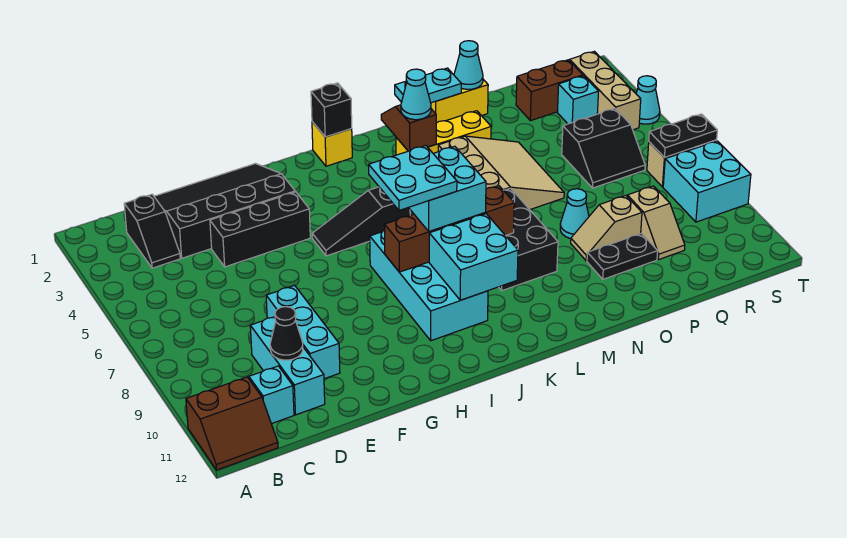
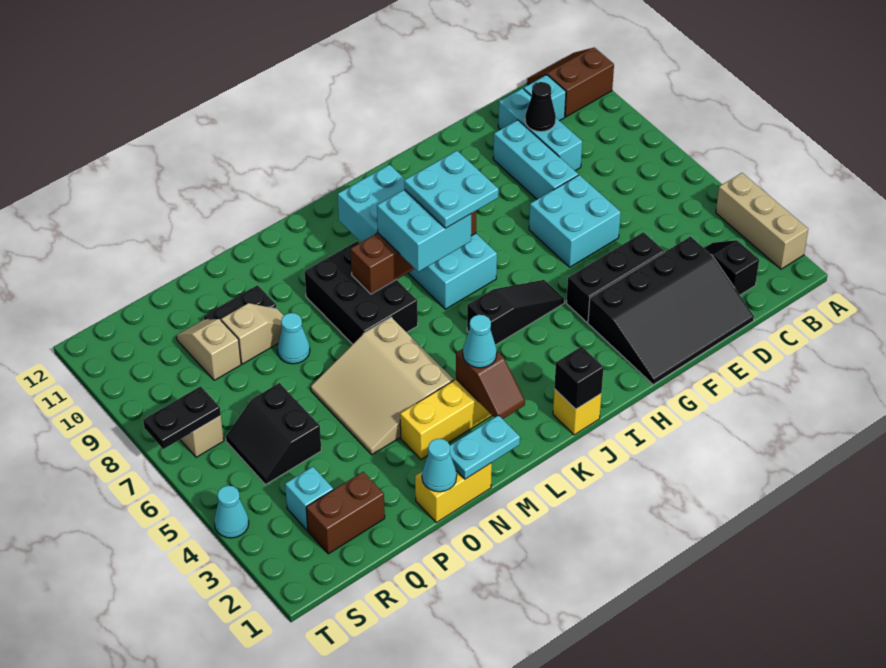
black 2x2 slope [562,109,645,188] -> black 2x2 slope turned to [226,383,321,485]
tan 1x3 brick [570,51,641,130] -> tan 1x3 brick moved to [716,173,808,269]
cyan 2x2 brick [663,141,751,222] -> cyan 2x2 brick moved to [529,175,621,267]

